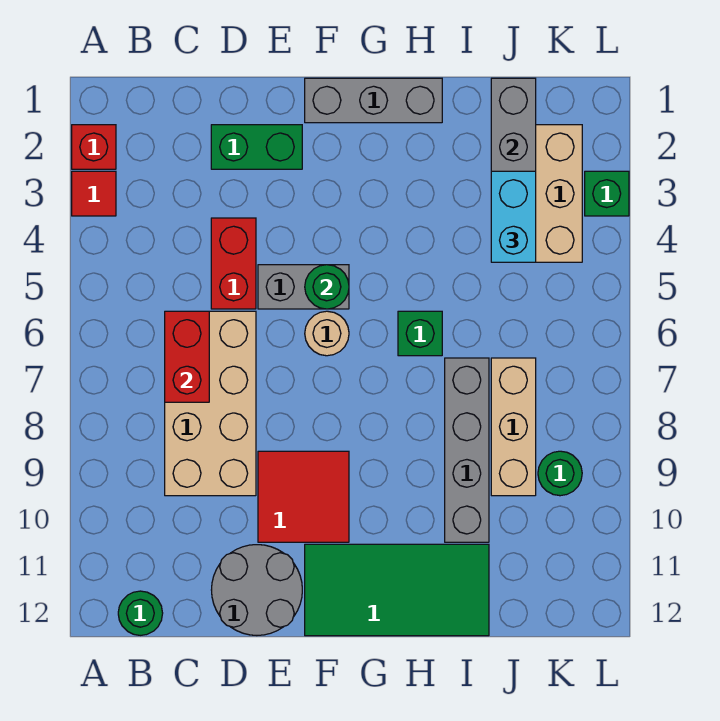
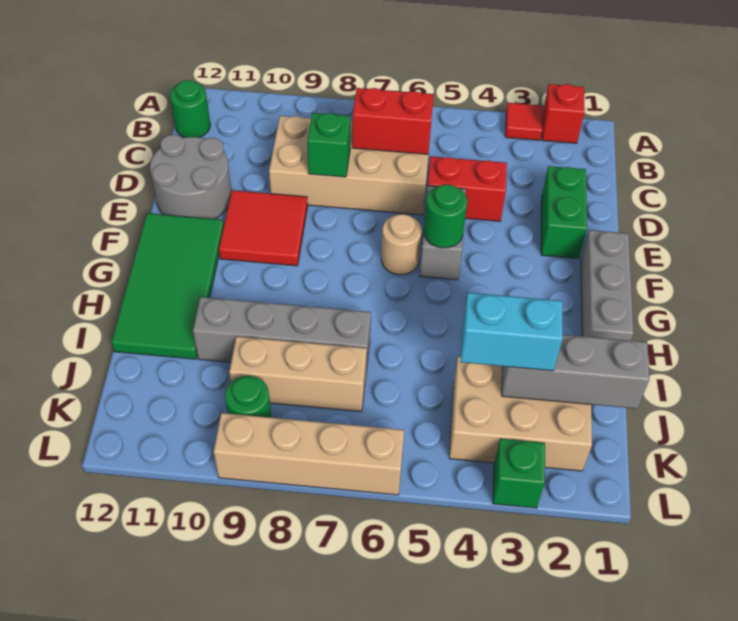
green 1x1 brick [398,311,442,356] -> green 1x1 brick moved to [307,113,350,177]
none -> tan 1x4 brick [214,413,404,495]

